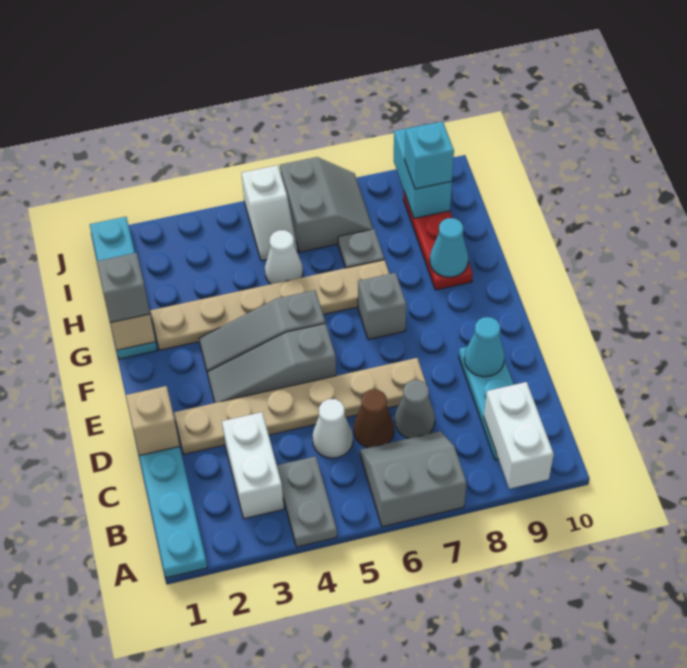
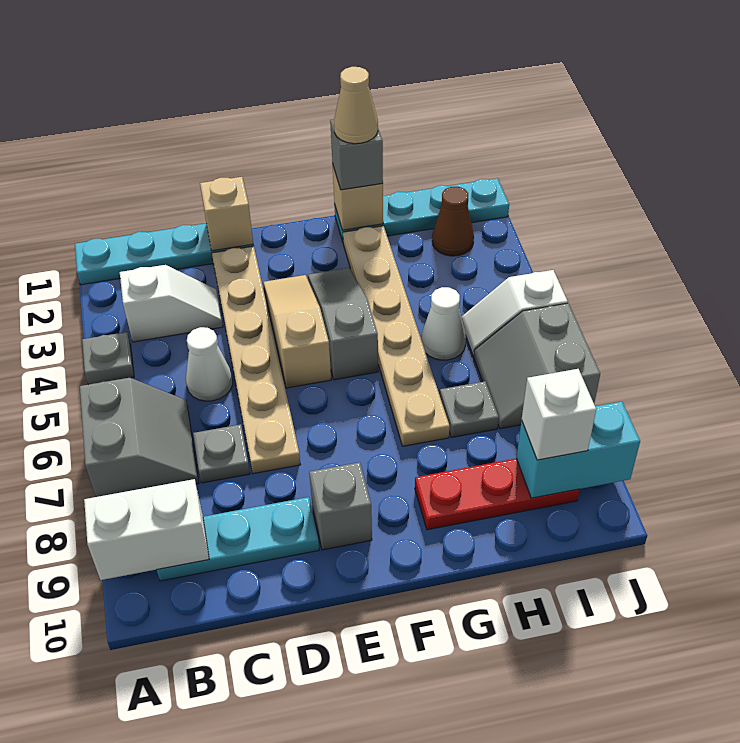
grey 1x2 plate [277,456,337,547] -> grey 1x1 plate [82,332,134,385]
white 1x2 brick [222,412,284,519] -> white 1x2 slope [120,265,223,342]
brown 1x1 cone [354,390,394,448] -> brown 1x1 cone moved to [432,187,474,256]
grey 1x1 cone [395,380,435,438] -> grey 1x1 plate [193,424,250,483]
cyan 1x1 cone [464,317,505,377] -> none
grey 1x3 slope [207,323,336,403] -> tan 1x3 slope [263,275,331,388]
grey 1x1 brick [358,273,406,340] -> grey 1x1 brick moved to [309,462,372,550]
none -> tan 1x1 cone [334,67,378,144]
cyan 1x1 cone [430,218,468,277] -> none
grey 2x2 slope [280,157,373,252] -> grey 2x2 slope turned to [474,303,600,429]
cyan 1x1 brick [405,122,454,189] -> white 1x1 brick [522,369,596,460]

